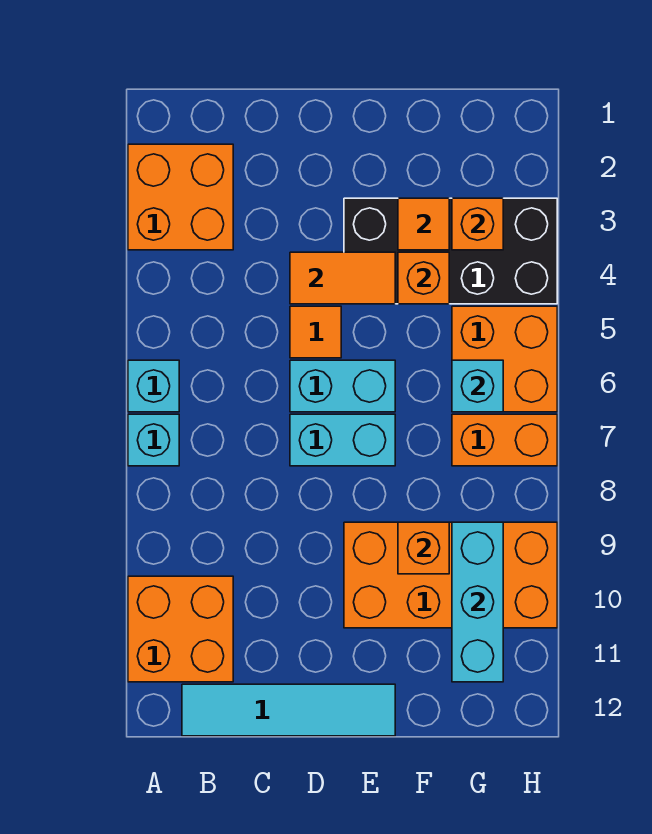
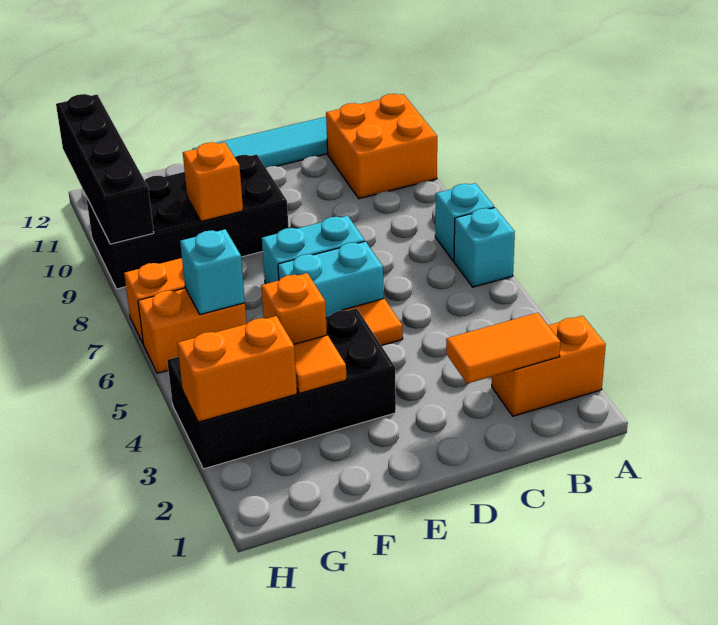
orange 2x2 brick [128,144,233,250] -> orange 1x2 brick [492,316,606,416]
orange 1x2 tile [290,252,395,304] -> orange 1x2 tile moved to [446,313,561,384]
orange 2x4 brick [344,522,557,628] -> black 2x4 brick [86,154,289,289]
orange 1x1 brick [452,198,503,250] -> orange 1x2 brick [177,316,297,422]
orange 2x2 brick [452,306,557,412] -> orange 1x2 brick [138,288,247,373]
cyan 1x3 brick [452,522,503,682] -> none
none -> black 1x4 brick [56,94,154,244]

